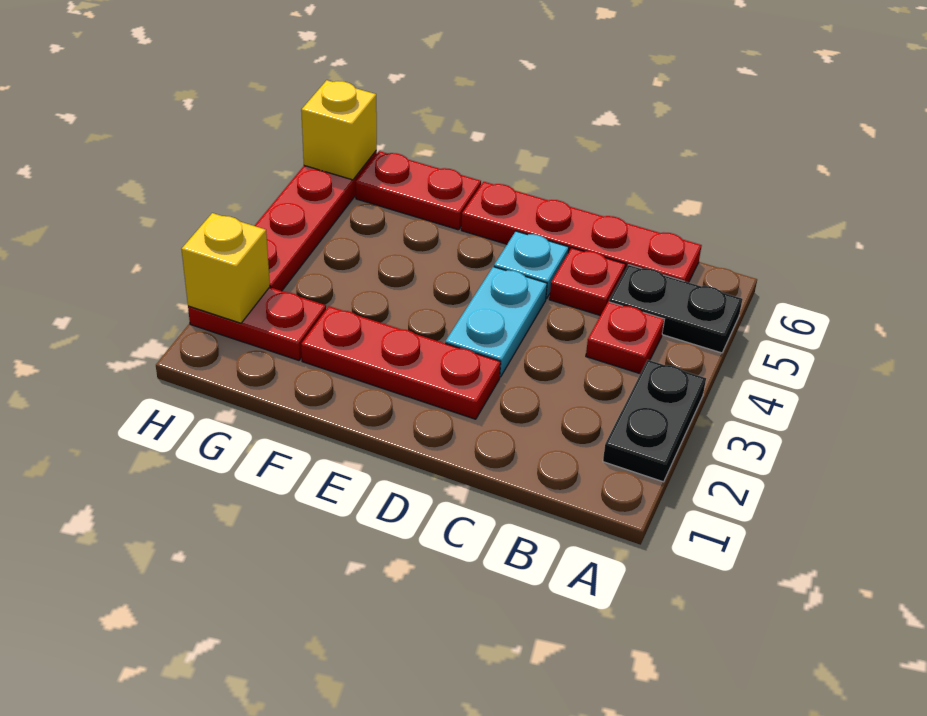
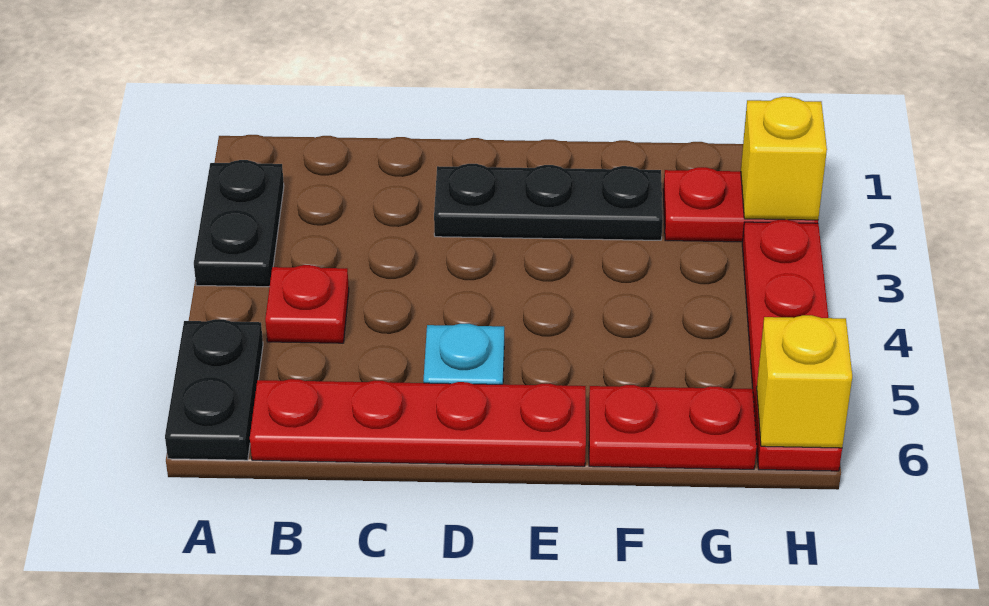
black 1x2 plate [609,265,742,353] -> black 1x2 plate turned to [165,319,263,460]
red 1x1 plate [549,248,626,316] -> none
red 1x3 plate [301,306,501,419] -> black 1x3 plate [434,164,663,240]
cyan 1x2 plate [445,267,547,377] -> none

